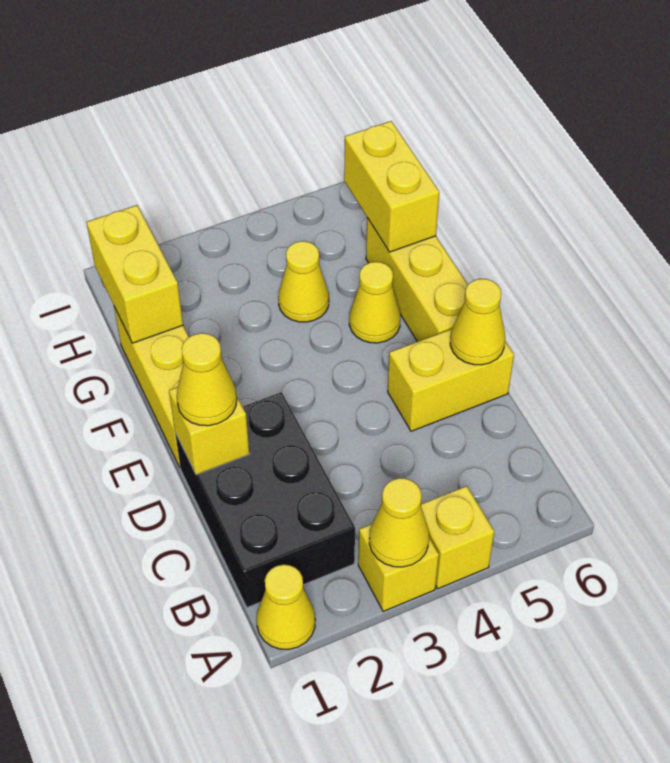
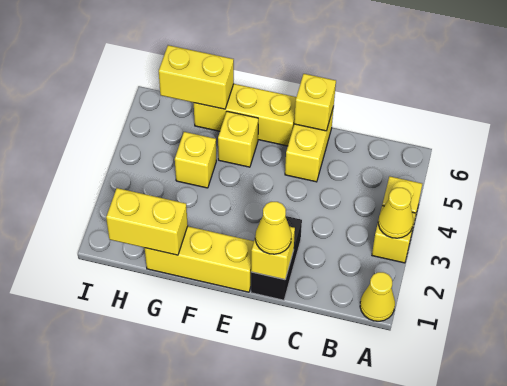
black 2x3 brick [175,392,355,608] -> black 1x2 brick [251,216,302,300]
yellow 1x1 cone [450,279,505,365] -> yellow 1x1 brick [294,74,336,131]
yellow 1x1 cone [349,262,400,343] -> yellow 1x1 brick [218,111,258,167]
yellow 1x1 cone [278,241,329,322] -> yellow 1x1 brick [175,132,216,188]

